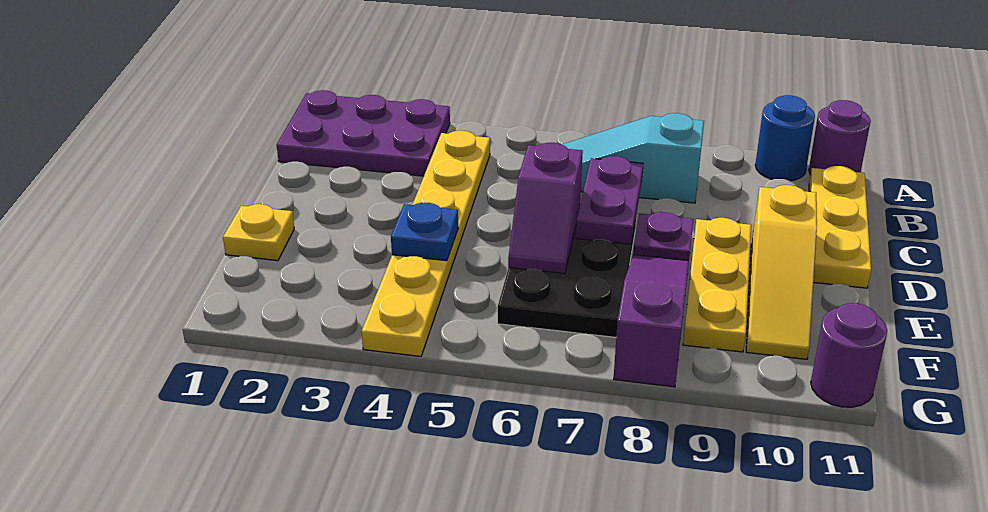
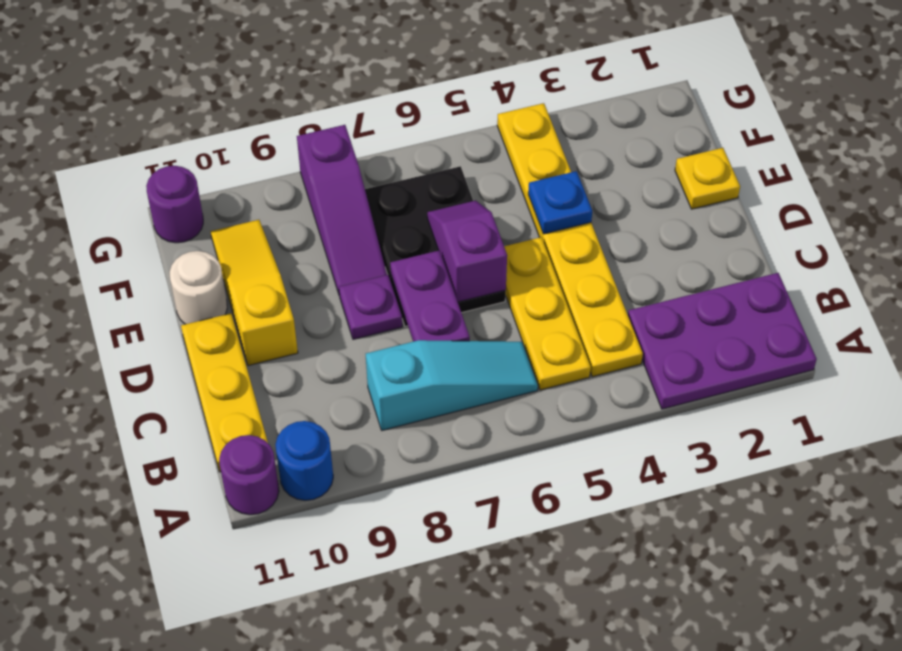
yellow 1x3 plate [683,218,751,352] -> yellow 1x3 plate moved to [504,237,591,390]
none -> white 1x1 round brick [169,251,227,324]

